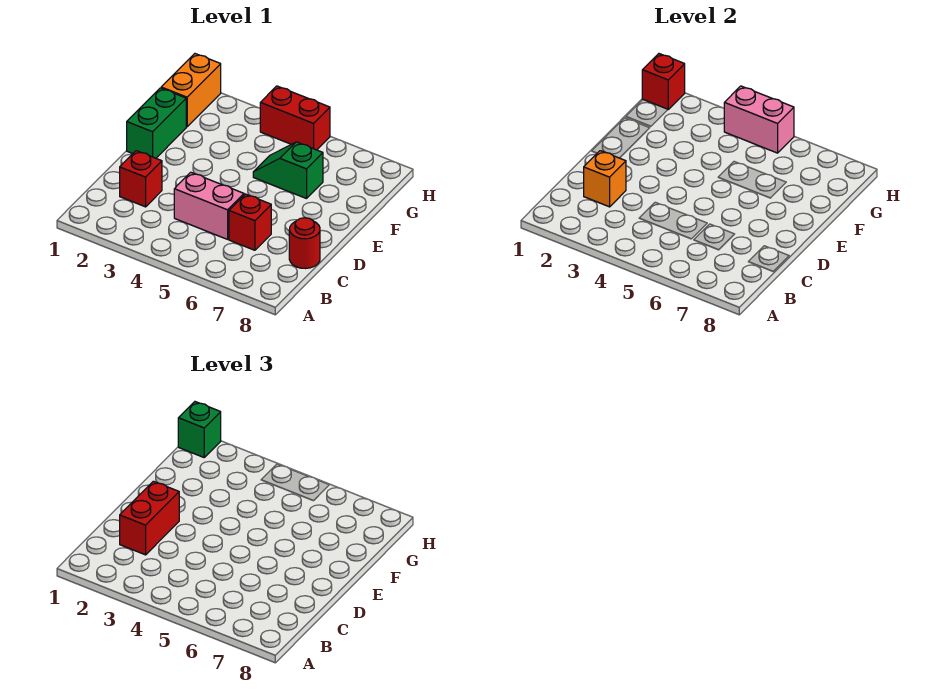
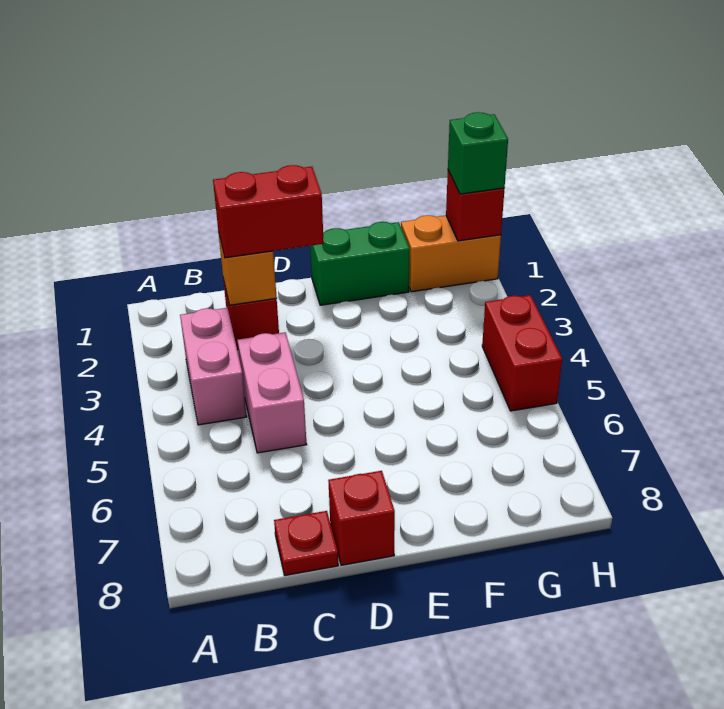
red 1x1 brick [229,194,271,250] -> red 1x1 brick moved to [328,471,395,565]
red 1x1 round brick [289,218,320,269] -> red 1x1 plate [274,511,338,575]
green 1x2 slope [253,142,323,199] -> none
pink 1x2 brick [724,86,794,153] -> pink 1x2 brick moved to [180,308,247,425]

